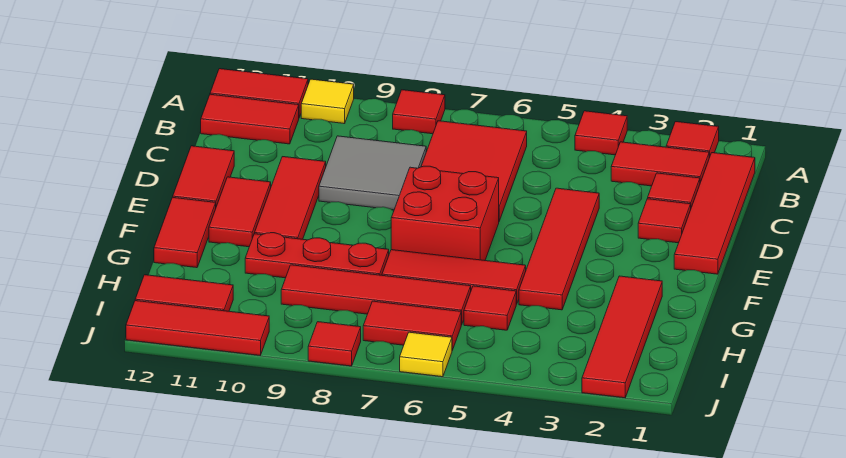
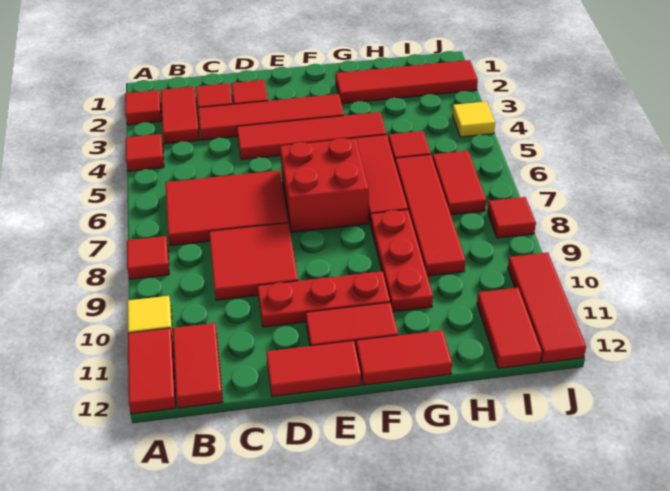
red 1x4 tile [674,153,755,274] -> red 1x4 tile moved to [198,94,344,140]
grey 2x2 tile [319,136,426,210] -> red 2x2 tile [209,223,298,300]
red 1x3 tile [255,157,326,239] -> red 1x3 plate [258,271,390,327]
yellow 1x1 tile [400,332,452,377] -> yellow 1x1 tile moved to [452,101,495,137]

